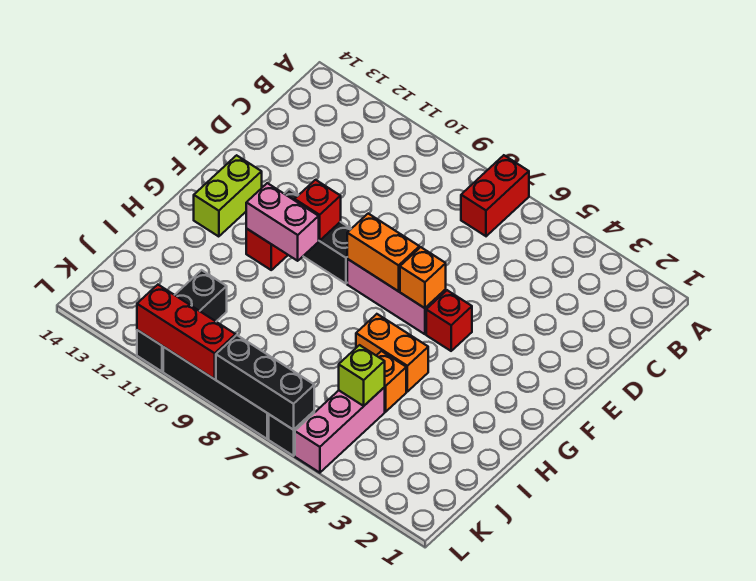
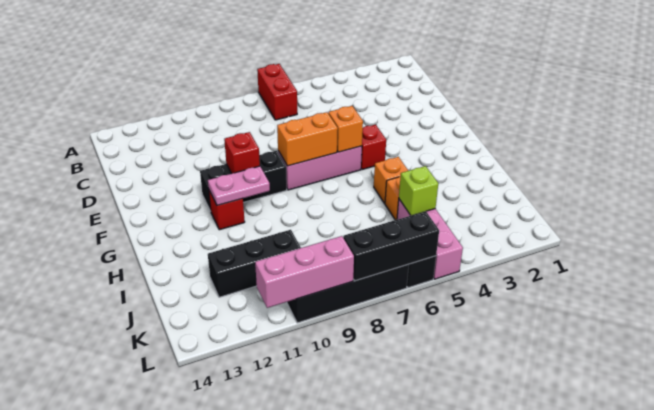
lime 1x2 brick [194,155,262,237] -> none
pink 1x2 brick [246,183,319,261] -> pink 1x2 plate [208,166,270,205]
orange 1x2 brick [356,314,428,392] -> orange 1x1 brick [374,157,408,203]
black 1x3 brick [137,270,227,371] -> black 1x3 brick turned to [208,230,301,297]
red 1x3 brick [137,285,236,379] -> pink 1x3 brick [255,236,354,308]

